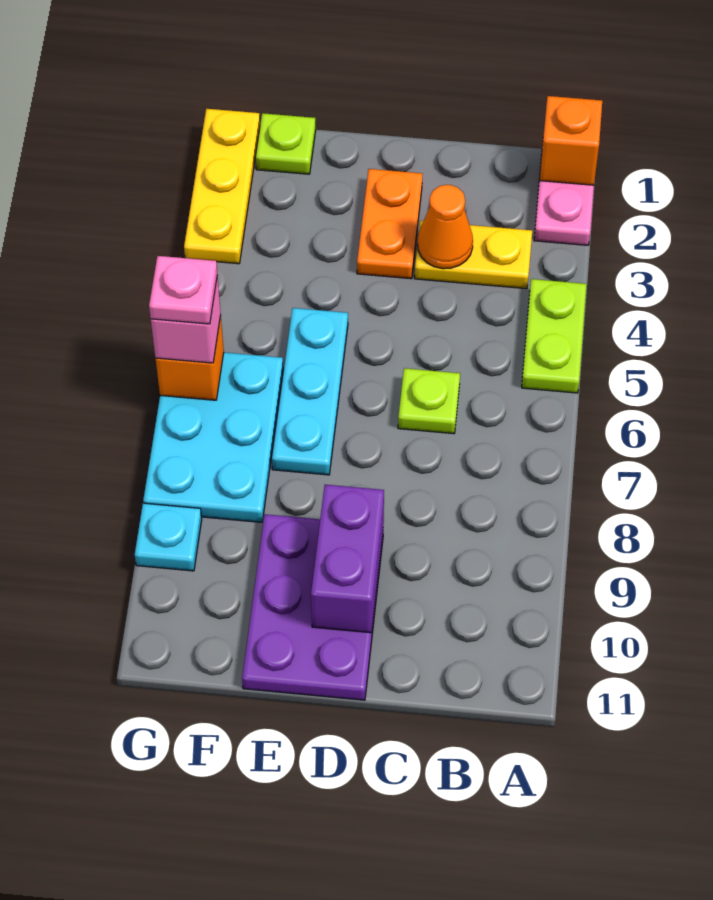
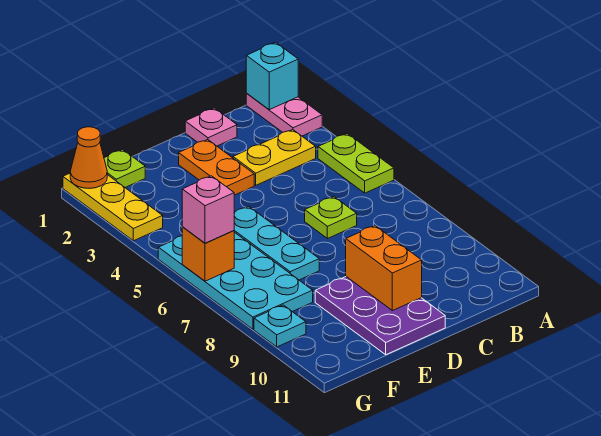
orange 1x1 brick [540,96,602,185] -> cyan 1x1 brick [246,42,298,110]
orange 1x1 cone [418,185,473,269] -> orange 1x1 cone moved to [70,127,107,188]
purple 1x2 brick [311,485,384,633] -> orange 1x2 brick [346,226,422,311]
cyan 2x3 plate [143,352,283,522] -> cyan 2x4 plate [158,232,313,329]
pink 1x1 plate [149,256,217,324] -> pink 1x1 plate moved to [185,108,237,146]

